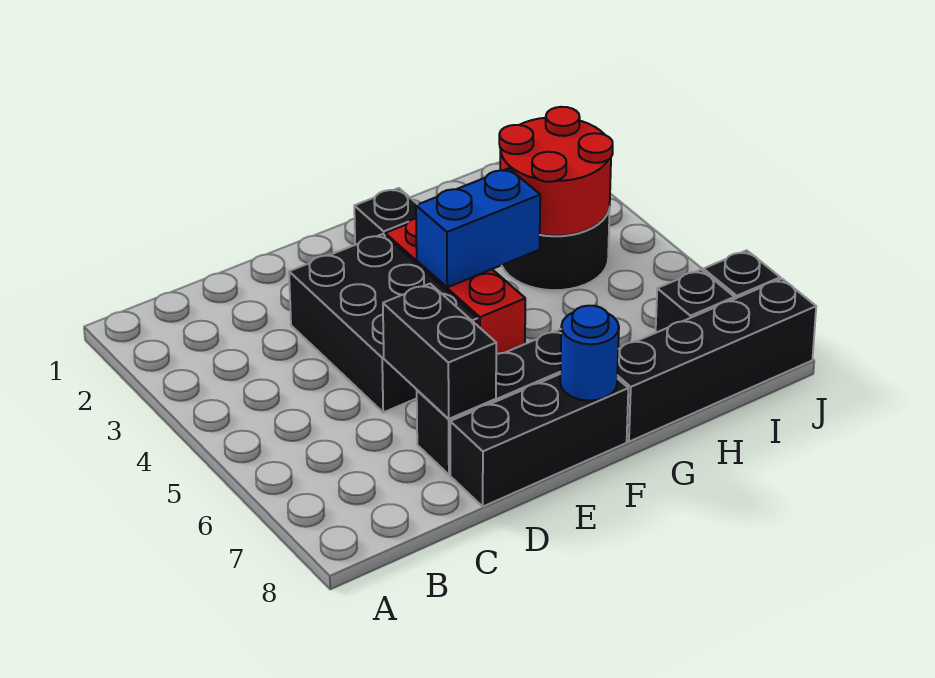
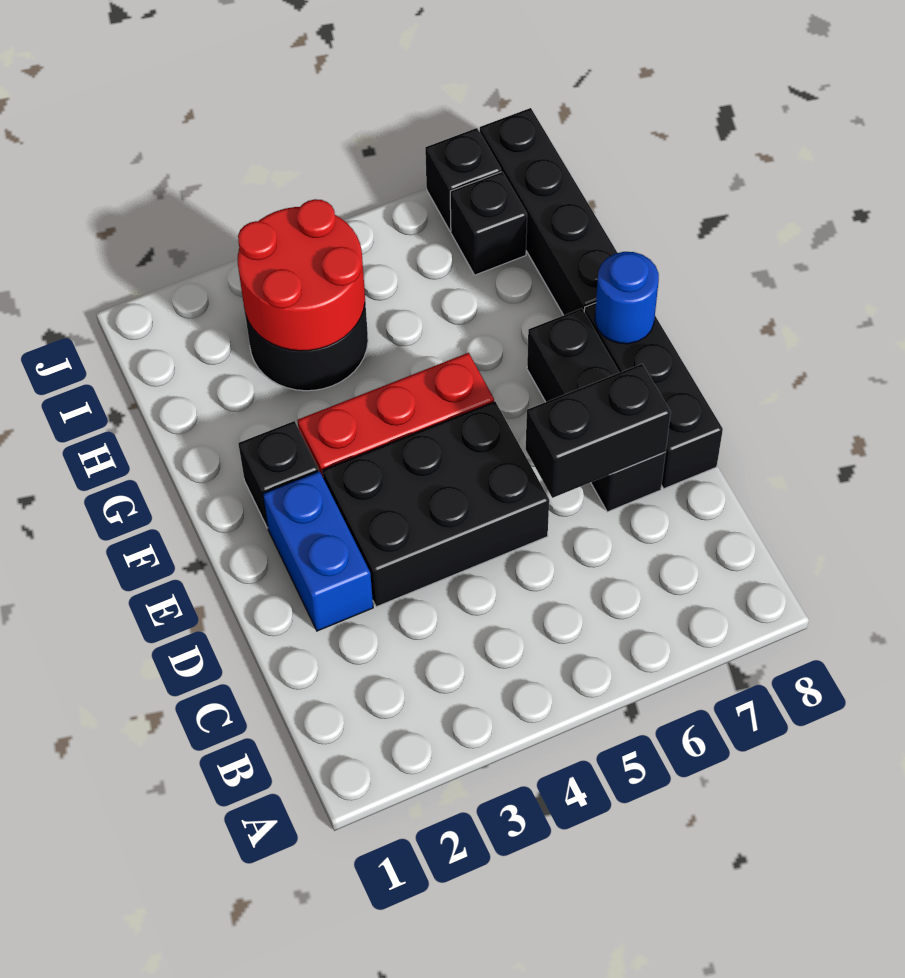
blue 1x2 brick [416,168,540,287] -> blue 1x2 brick moved to [263,471,373,631]

